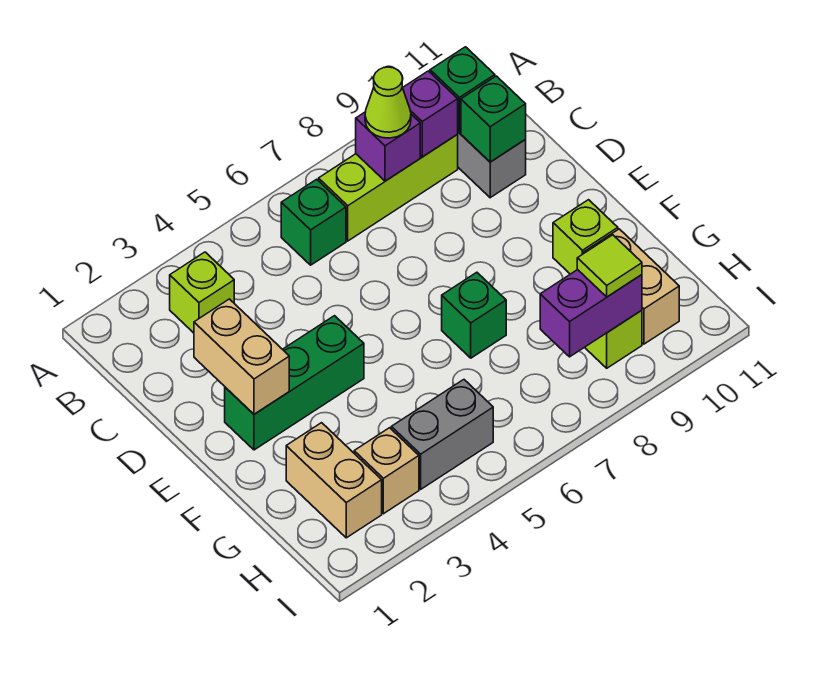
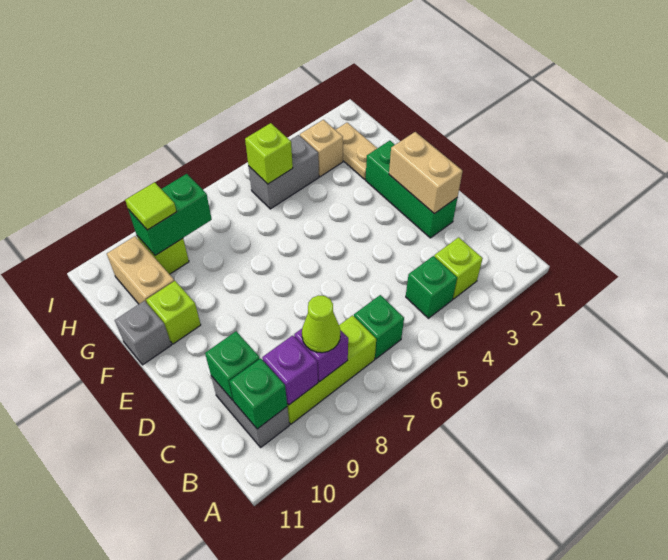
green 1x3 brick [225,316,364,450] -> green 1x3 brick turned to [366,141,458,238]
green 1x1 brick [442,272,506,358] -> green 1x1 brick moved to [406,256,457,318]
none -> grey 1x1 brick [115,301,171,365]
tan 1x2 brick [286,423,382,538] -> tan 1x2 plate [336,123,377,179]
none -> lime 1x1 brick [245,123,293,184]
purple 1x2 brick [540,270,642,357] -> green 1x2 brick [128,174,212,256]

